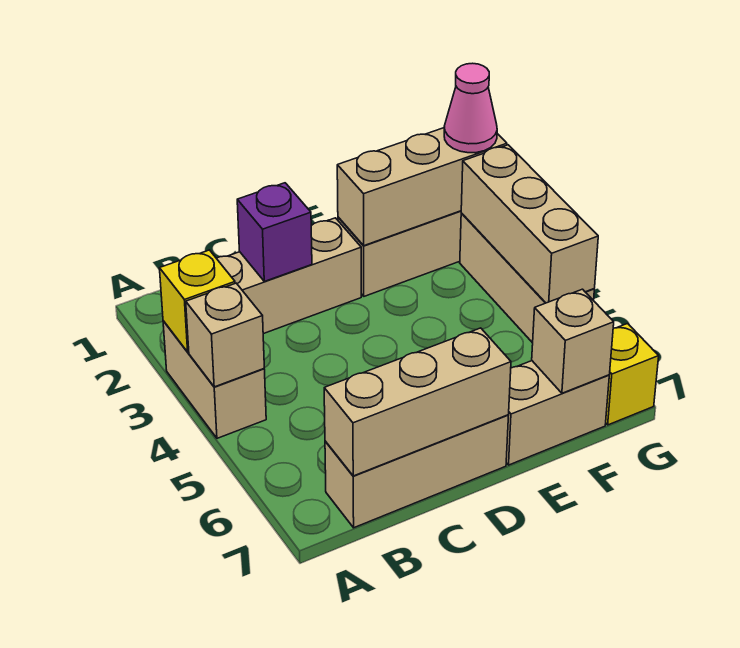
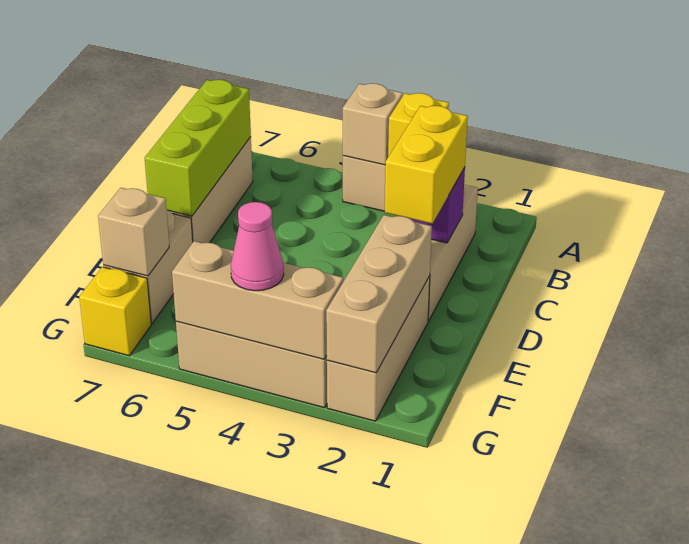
tan 1x3 brick [324,328,511,476] -> lime 1x3 brick [145,80,251,216]
none -> yellow 1x2 brick [385,106,468,224]
pink 1x1 cone [444,63,497,153] -> pink 1x1 cone moved to [231,202,284,291]

